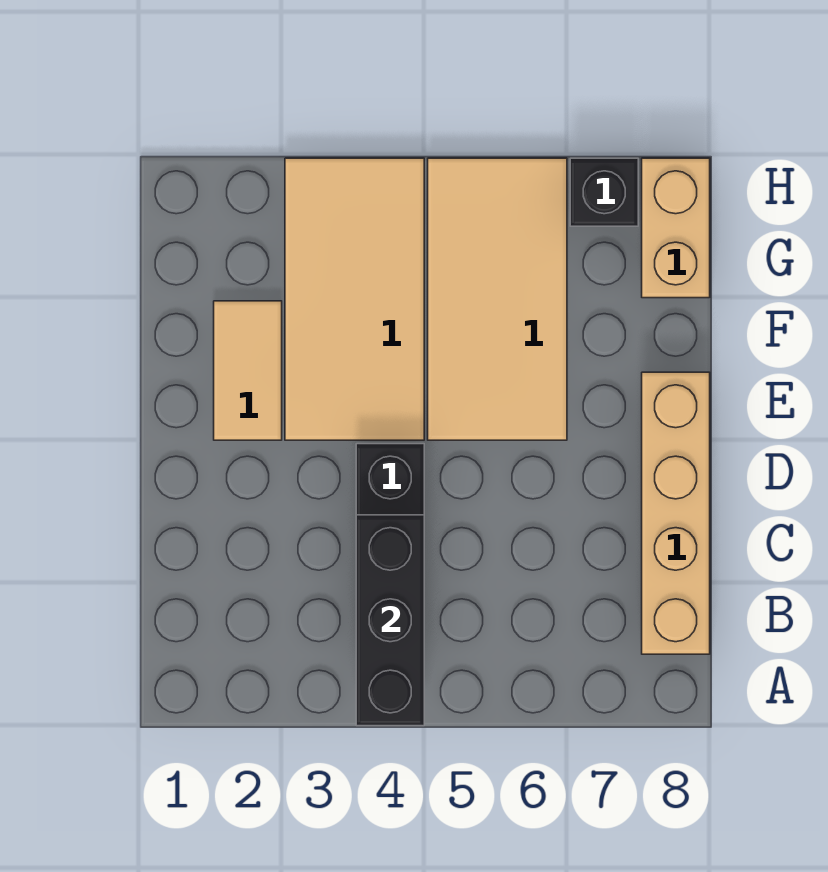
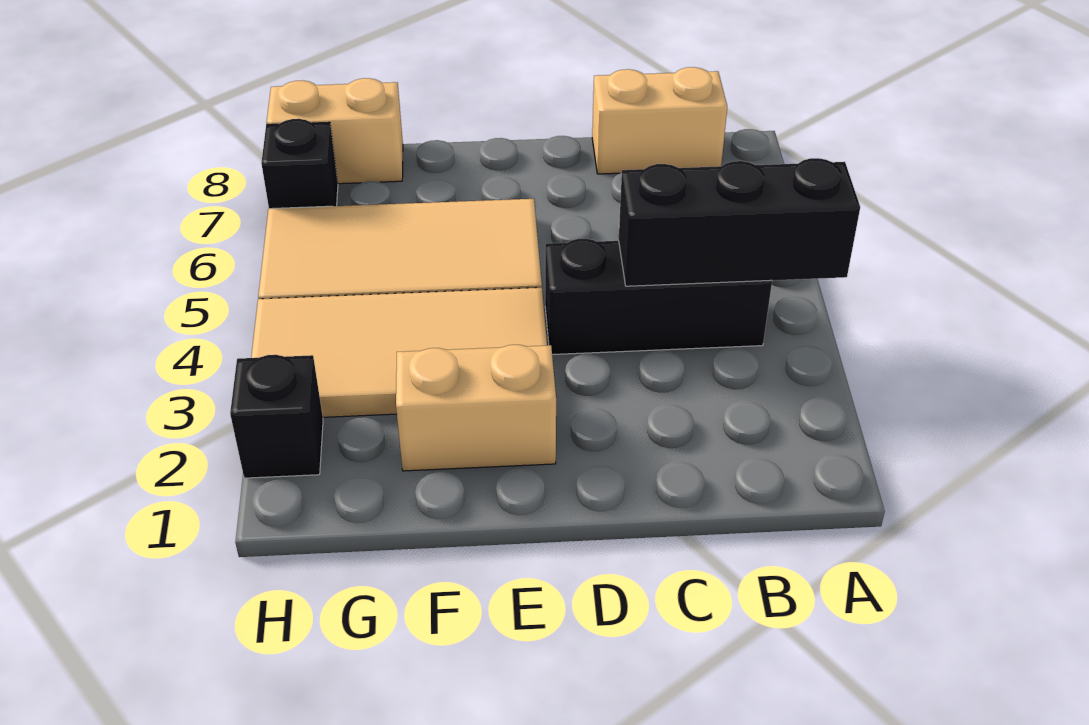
tan 1x4 brick [642,372,710,654] -> tan 1x2 brick [592,67,727,174]
tan 1x2 tile [214,301,282,440] -> tan 1x2 brick [396,345,556,471]
none -> black 1x1 brick [230,355,323,478]

